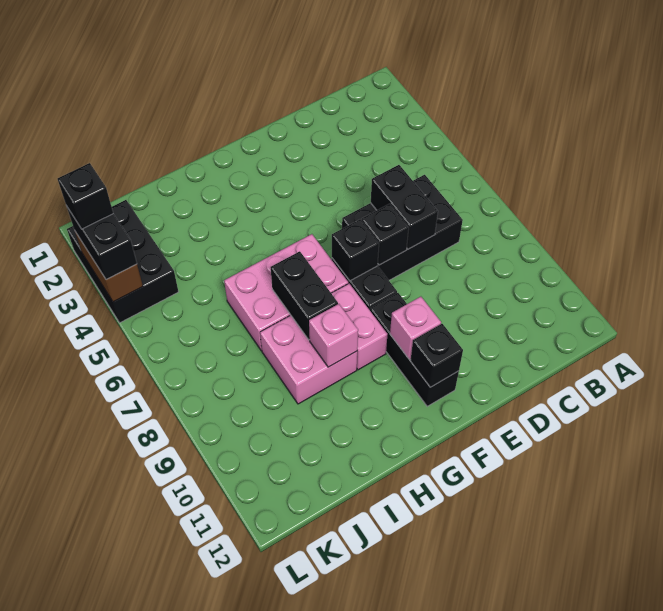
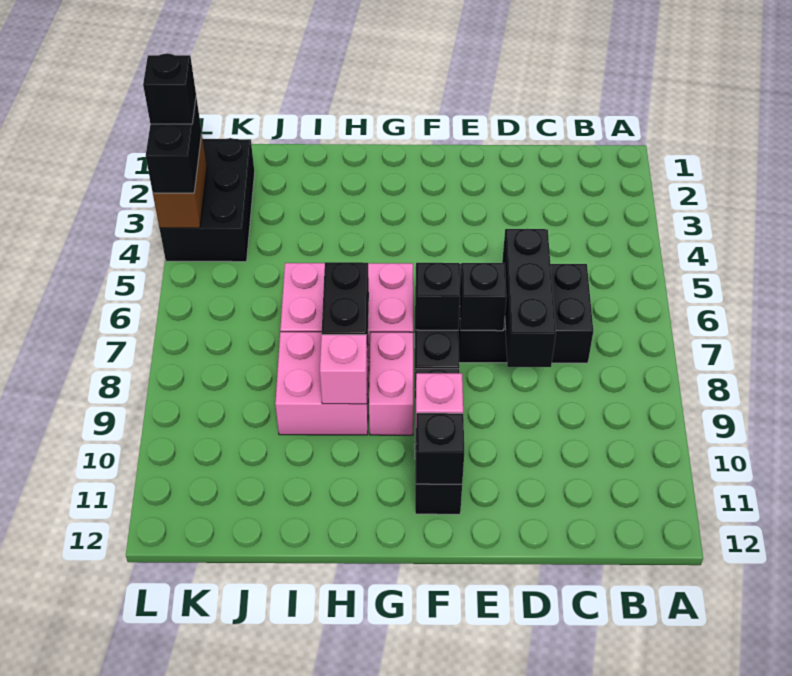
black 1x2 brick [371,165,438,249] -> black 1x3 brick [502,229,556,367]

